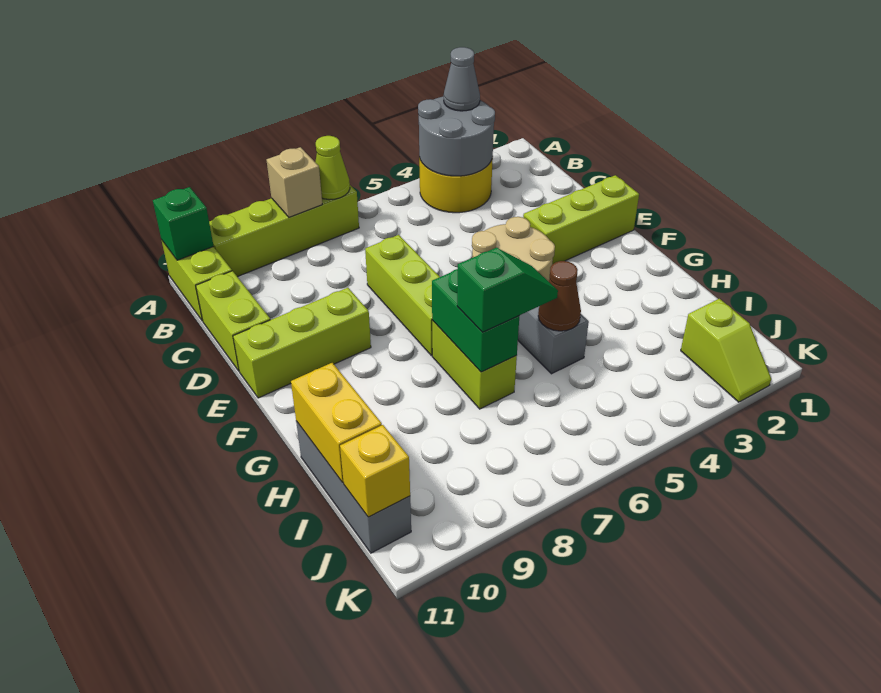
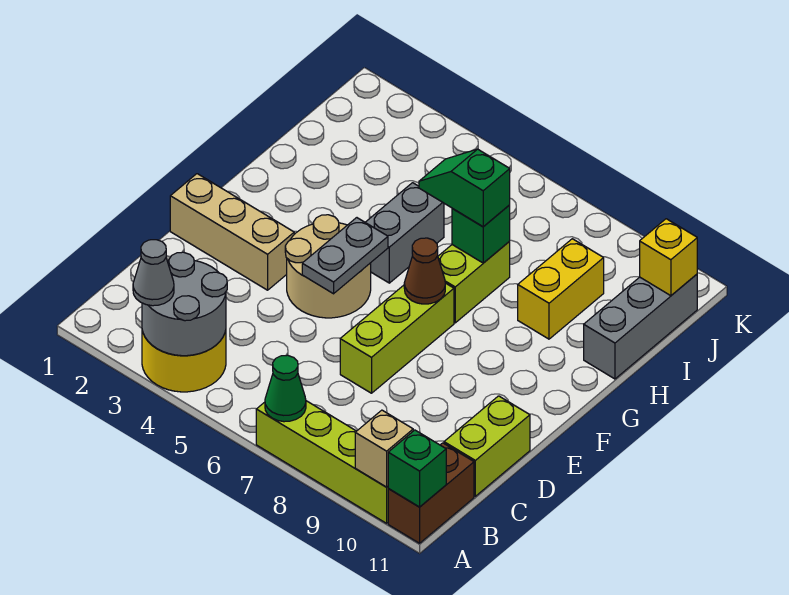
lime 1x1 cone [315,136,350,200] -> green 1x1 cone [265,355,306,422]
tan 1x1 brick [267,147,322,217] -> tan 1x1 brick moved to [355,410,413,487]
lime 1x2 brick [162,241,232,321] -> brown 1x2 brick [388,443,474,543]
lime 1x3 brick [523,175,639,264] -> tan 1x3 brick [170,174,294,290]
none -> grey 1x2 plate [302,218,388,294]
lime 1x3 brick [233,288,371,398] -> none
green 1x2 brick [432,269,519,372] -> green 1x1 brick [452,205,510,263]
brown 1x1 cone [538,261,581,331] -> brown 1x1 cone moved to [404,238,445,304]
yellow 1x2 brick [291,363,382,483] -> yellow 1x2 brick moved to [518,239,604,339]
lime 1x2 slope [681,299,771,402] -> none

